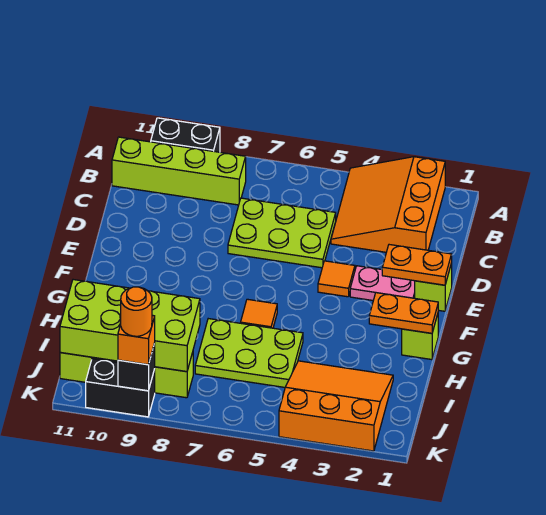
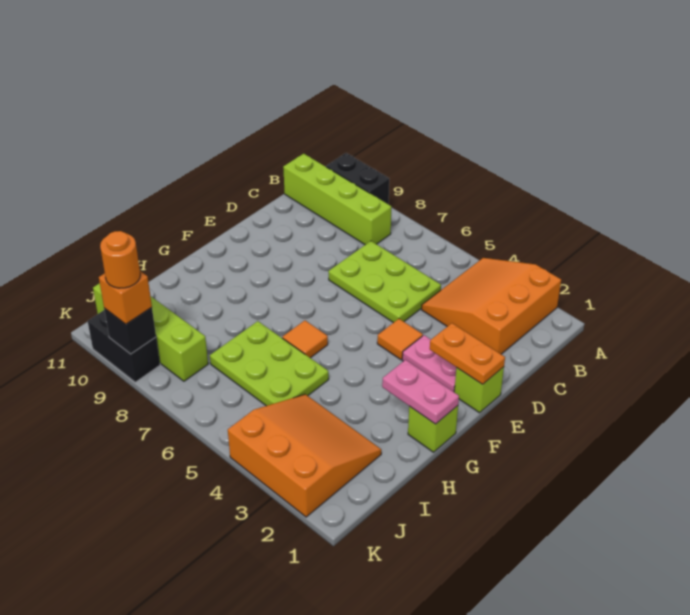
orange 1x2 plate [369,293,438,333] -> pink 1x2 plate [382,360,459,424]
lime 2x4 brick [60,280,200,372] -> none

